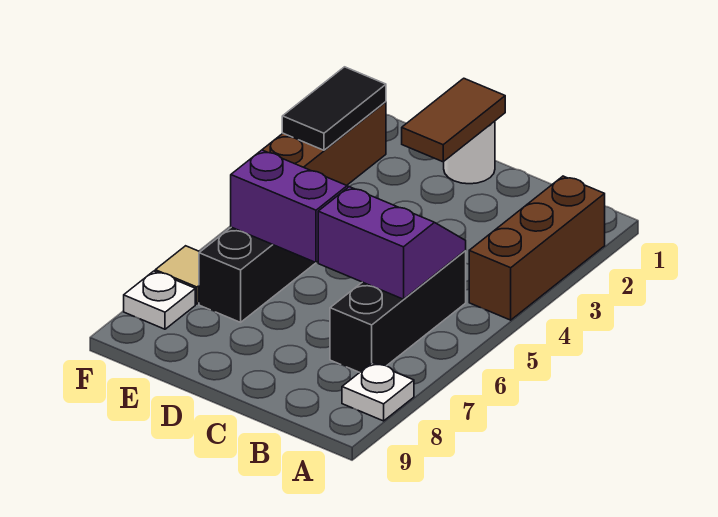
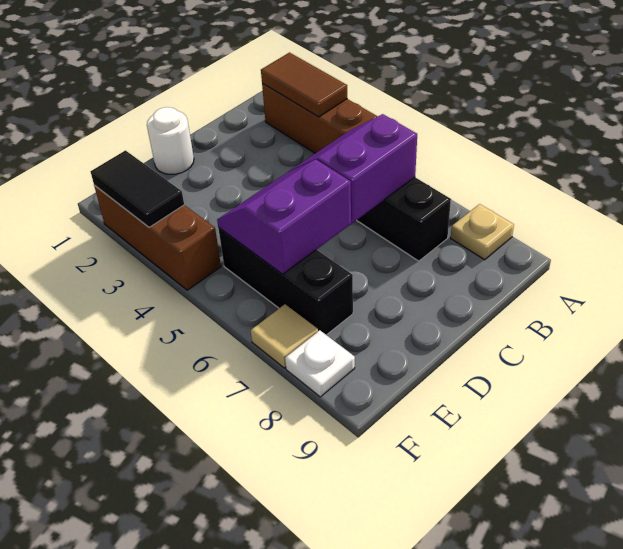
white 1x1 plate [342,363,414,421] -> tan 1x1 plate [451,204,514,260]
brown 1x2 tile [402,78,505,162] -> brown 1x2 tile moved to [261,53,347,117]

